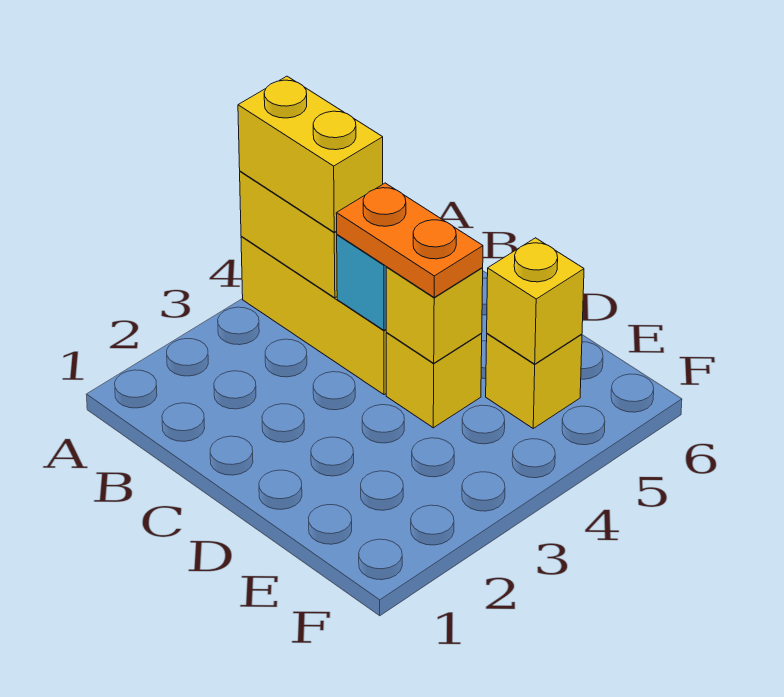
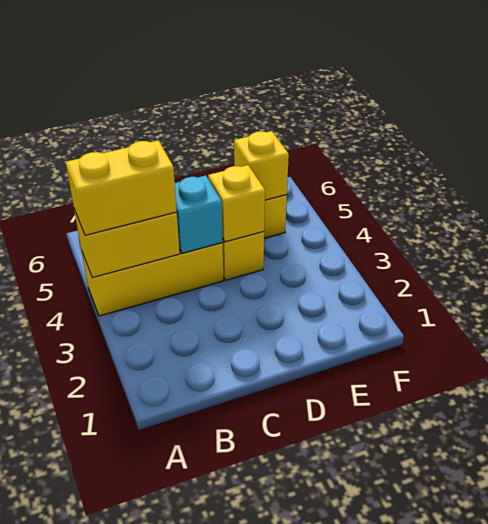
orange 1x2 plate [336,183,483,297] -> none

